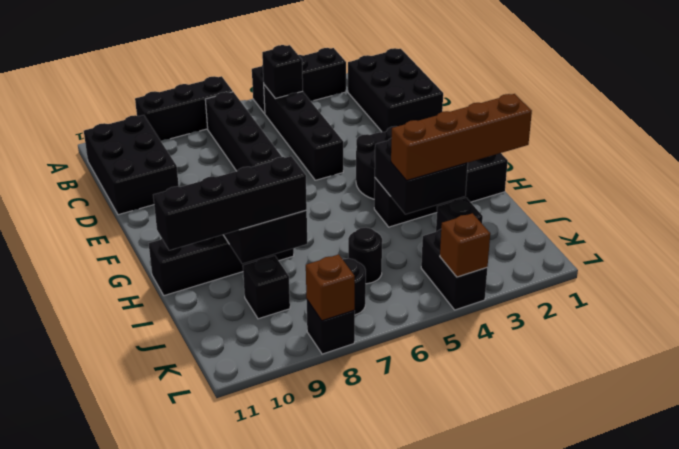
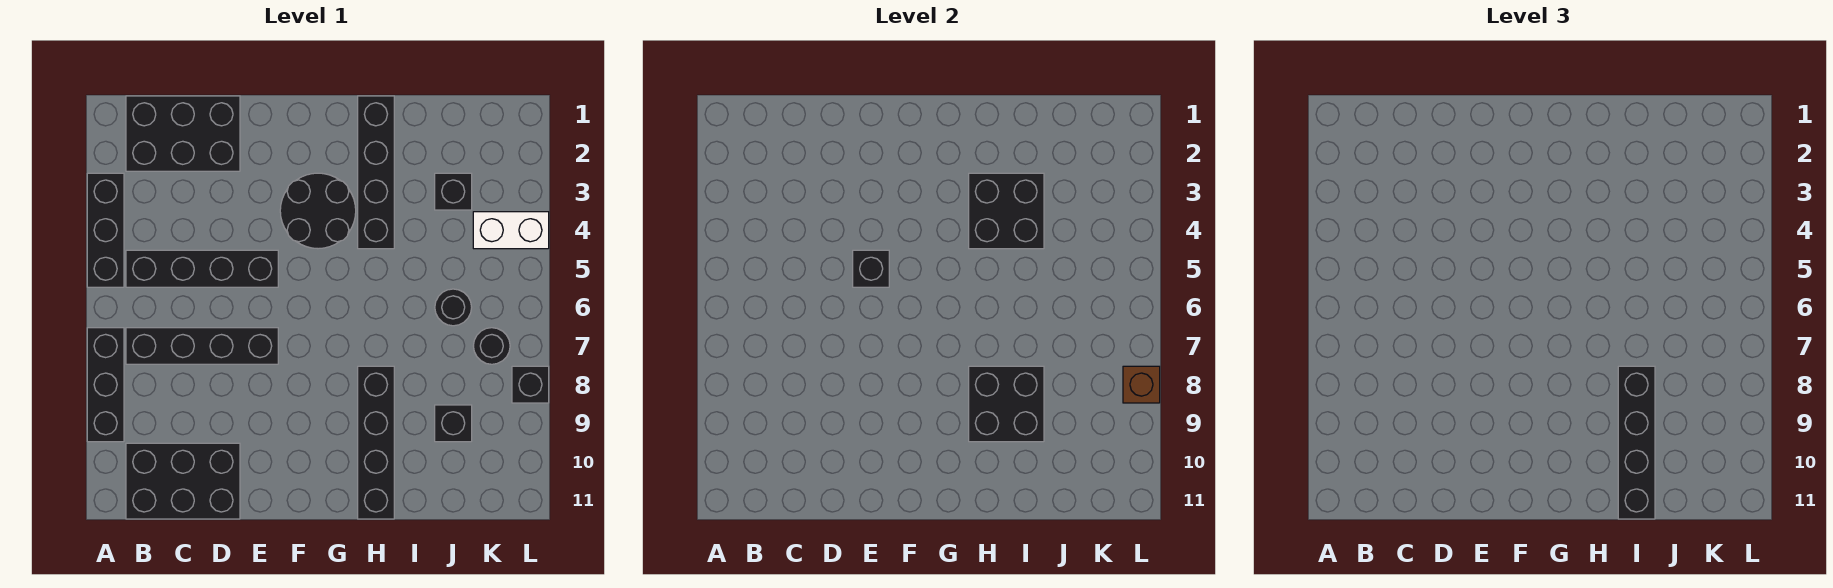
black 1x1 brick [262,45,303,98] -> black 1x1 brick moved to [853,250,889,287]
brown 1x4 brick [391,94,532,181] -> none
black 1x2 brick [421,229,487,310] -> white 1x2 brick [473,212,549,249]
brown 1x1 brick [440,213,490,277] -> none

